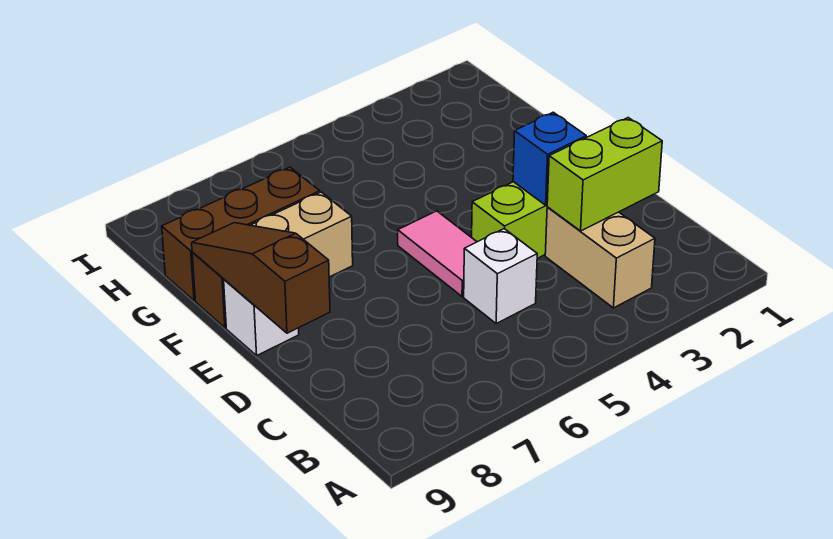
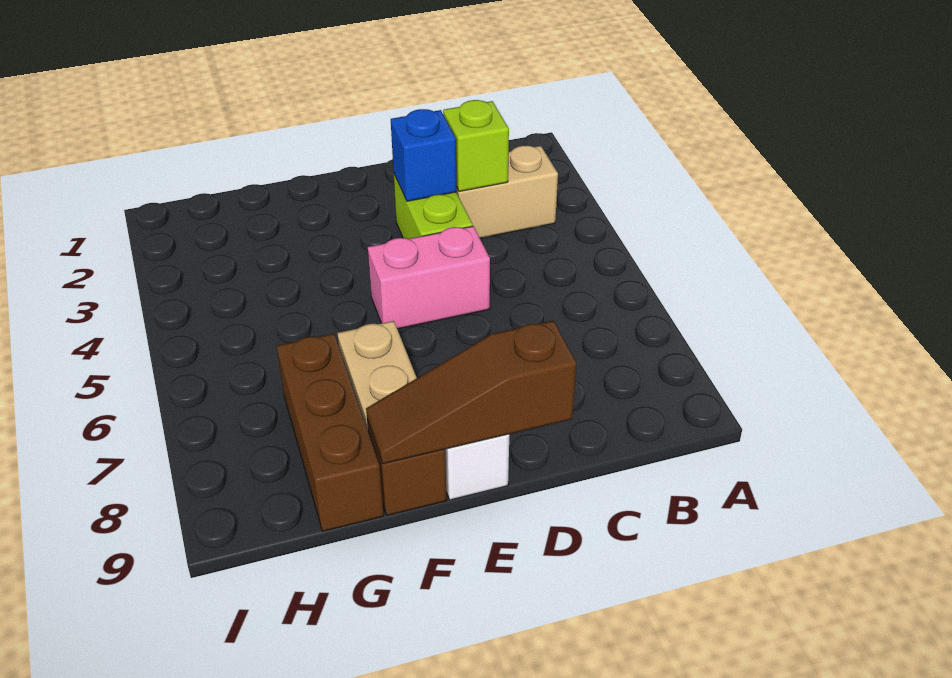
lime 1x2 brick [547,118,662,231] -> lime 1x1 brick [443,100,509,192]
white 1x1 brick [464,229,537,323] -> none
pink 1x2 tile [398,211,477,297] -> pink 1x2 brick [368,226,490,329]

